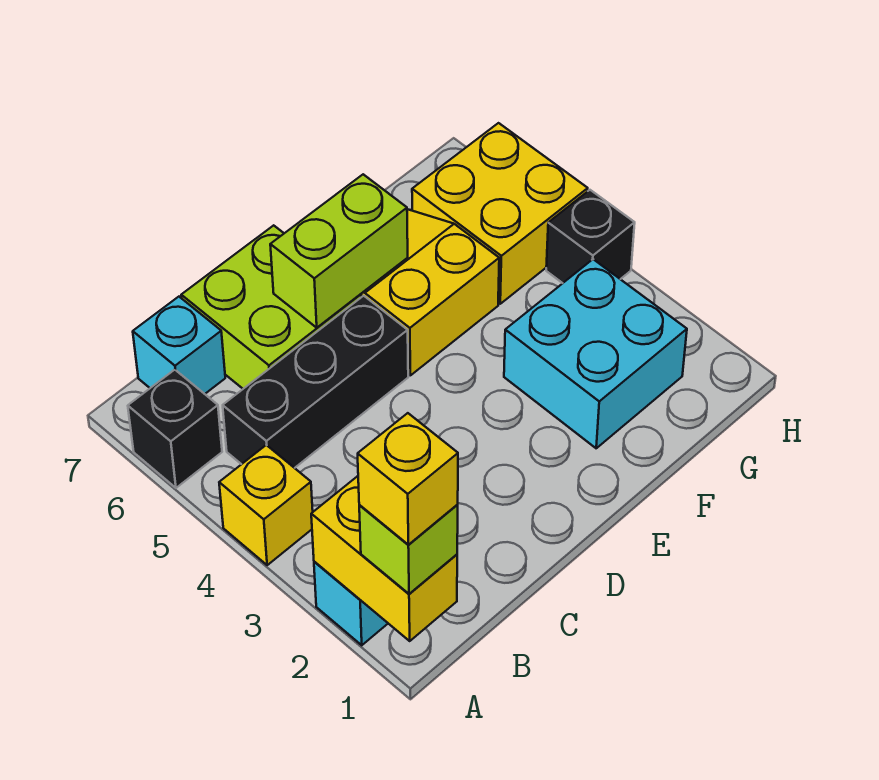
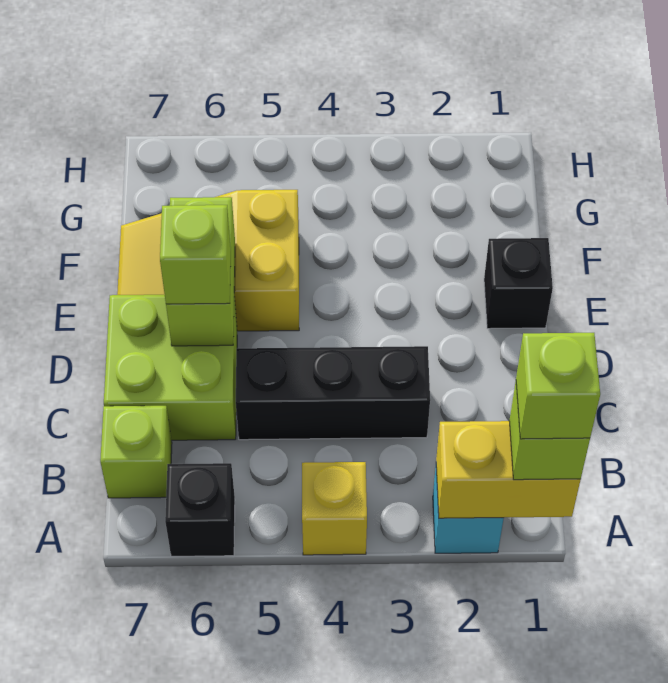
yellow 1x1 brick [358,413,458,545] -> lime 1x1 brick [516,333,600,439]
black 1x3 brick [223,296,408,468] -> black 1x3 brick turned to [236,346,430,440]
cyan 1x1 brick [133,297,225,394] -> lime 1x1 brick [100,406,172,498]
none -> lime 1x1 brick [160,205,231,304]
cyan 2x2 brick [504,259,687,448] -> none
yellow 2x2 brick [412,123,588,304] -> none
black 1x1 brick [546,190,635,283] -> black 1x1 brick moved to [484,238,553,329]

